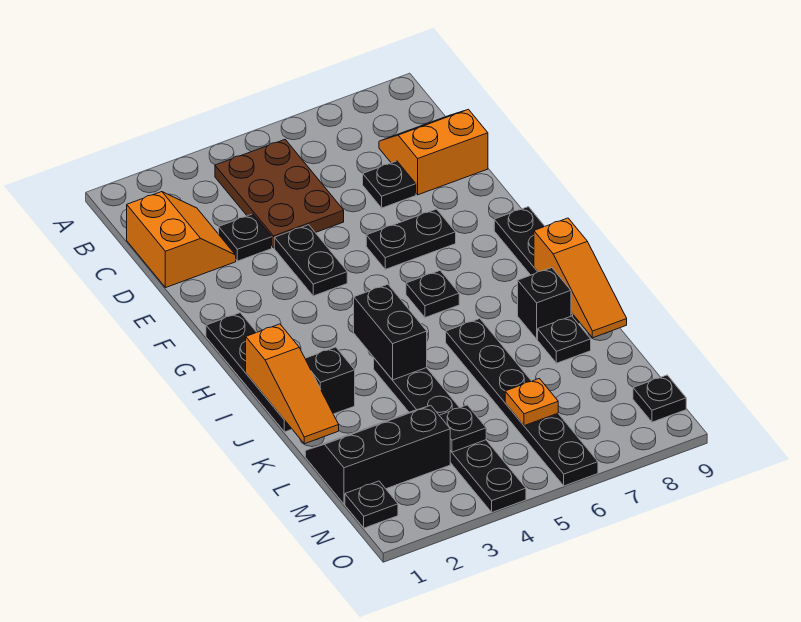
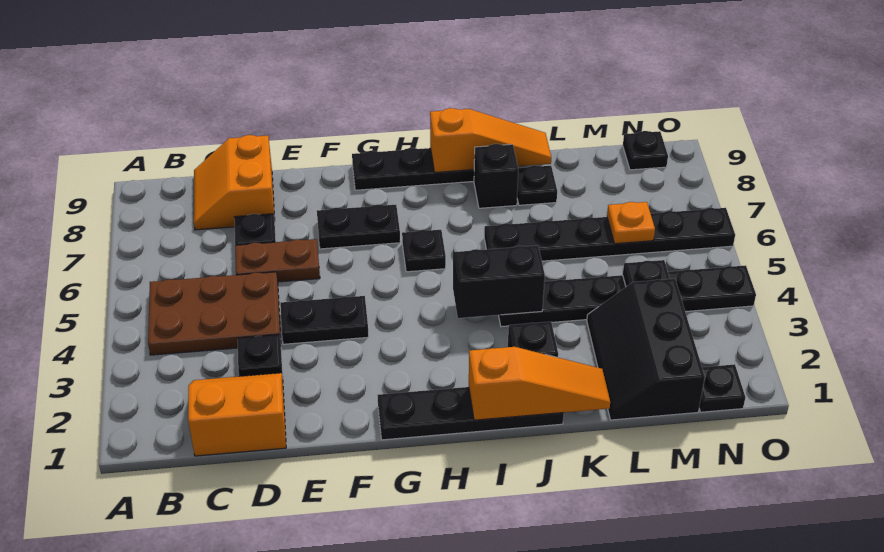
none -> brown 1x2 plate [235,239,320,282]
black 1x2 plate [366,209,456,269] -> black 1x2 plate turned to [317,205,400,249]

